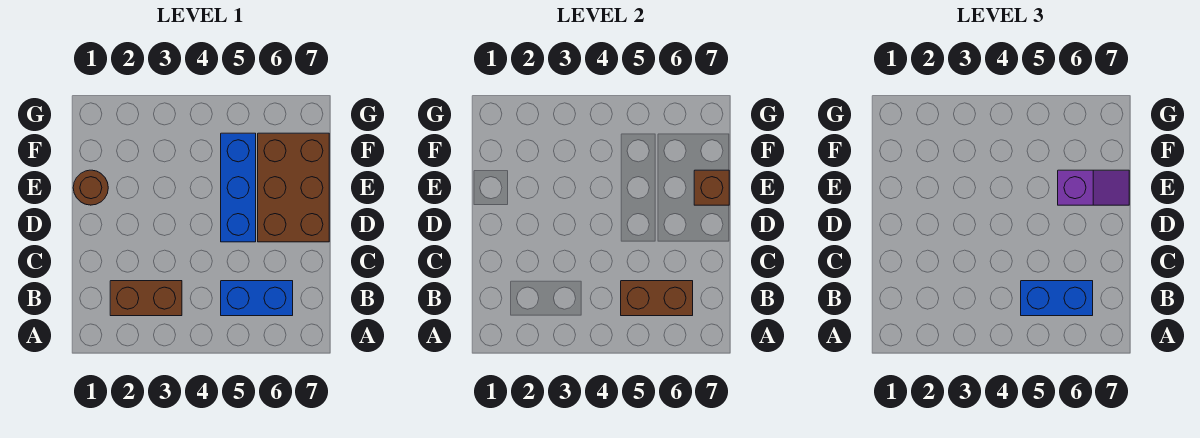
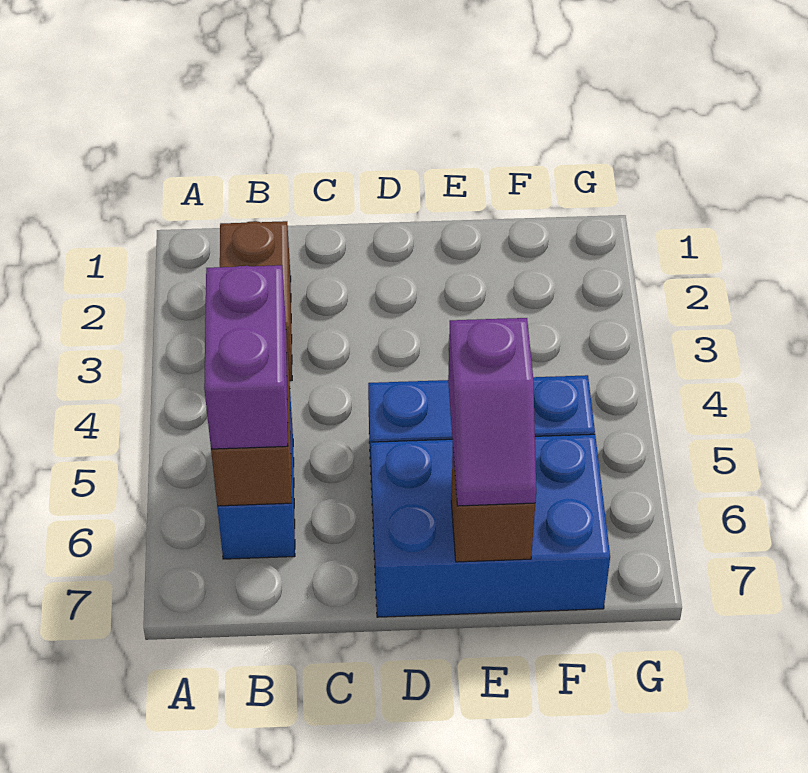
blue 1x2 brick [1021,281,1093,316] -> purple 1x2 brick [204,265,288,449]
brown 2x3 brick [258,133,329,242] -> blue 2x3 brick [371,434,610,617]
brown 1x1 round brick [73,170,108,205] -> none

